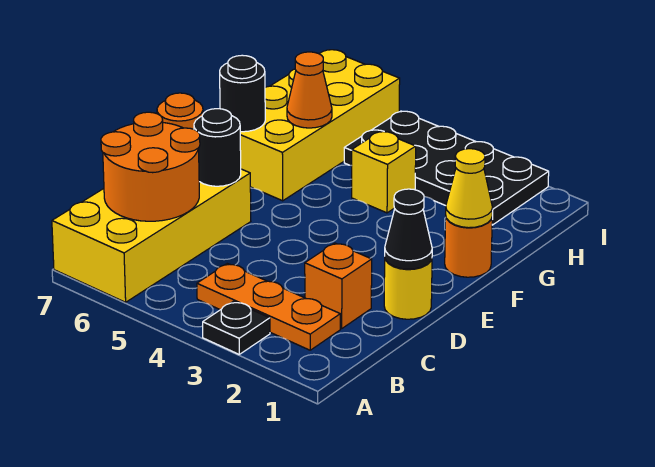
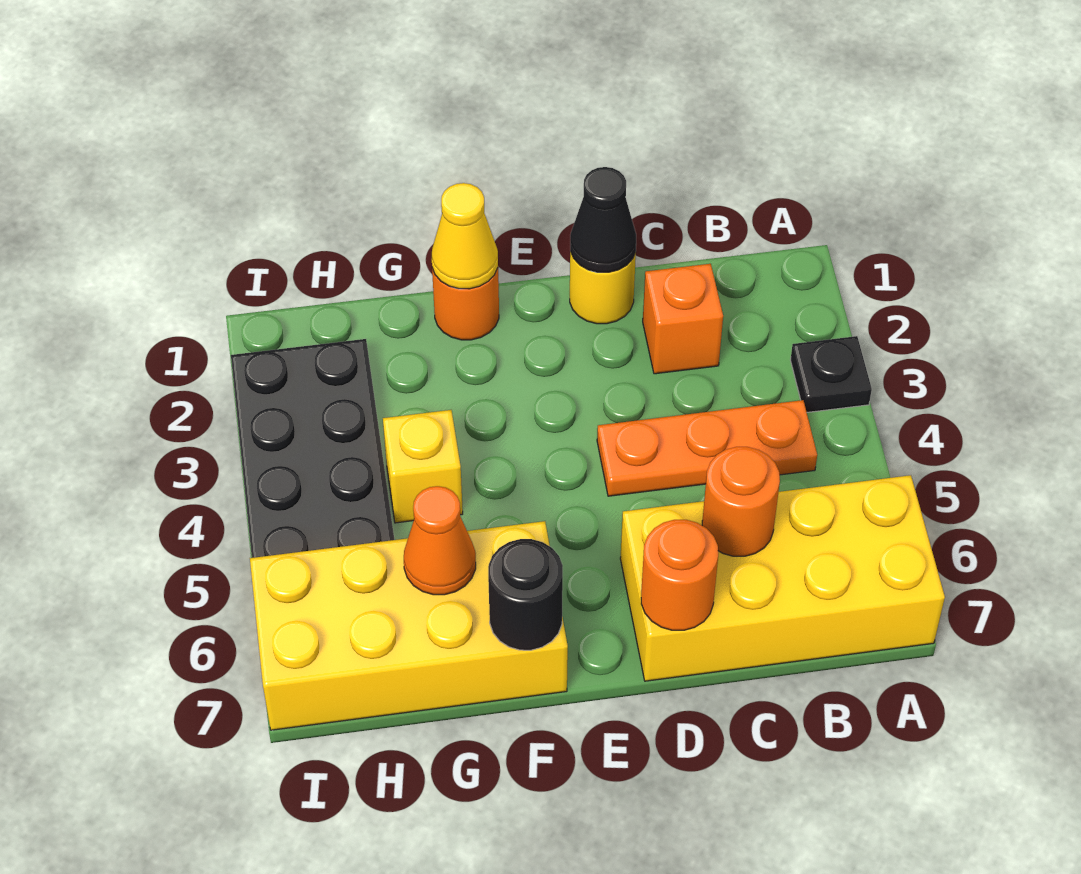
orange 1x3 plate [197,264,340,350] -> orange 1x3 plate turned to [597,400,817,496]
orange 2x2 round brick [101,112,200,221] -> orange 1x1 round brick [702,447,780,556]
black 1x1 round brick [194,109,241,186] -> none

